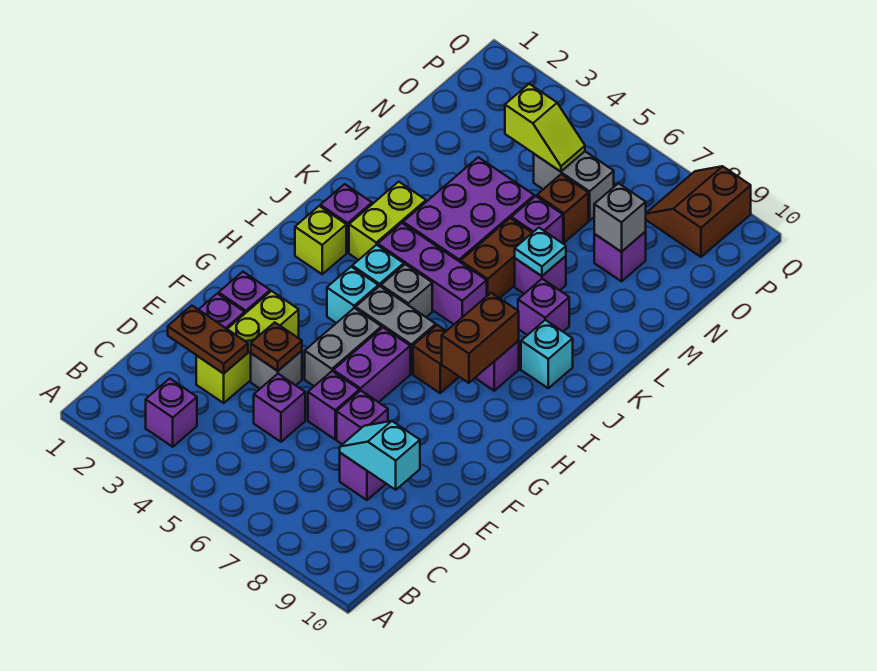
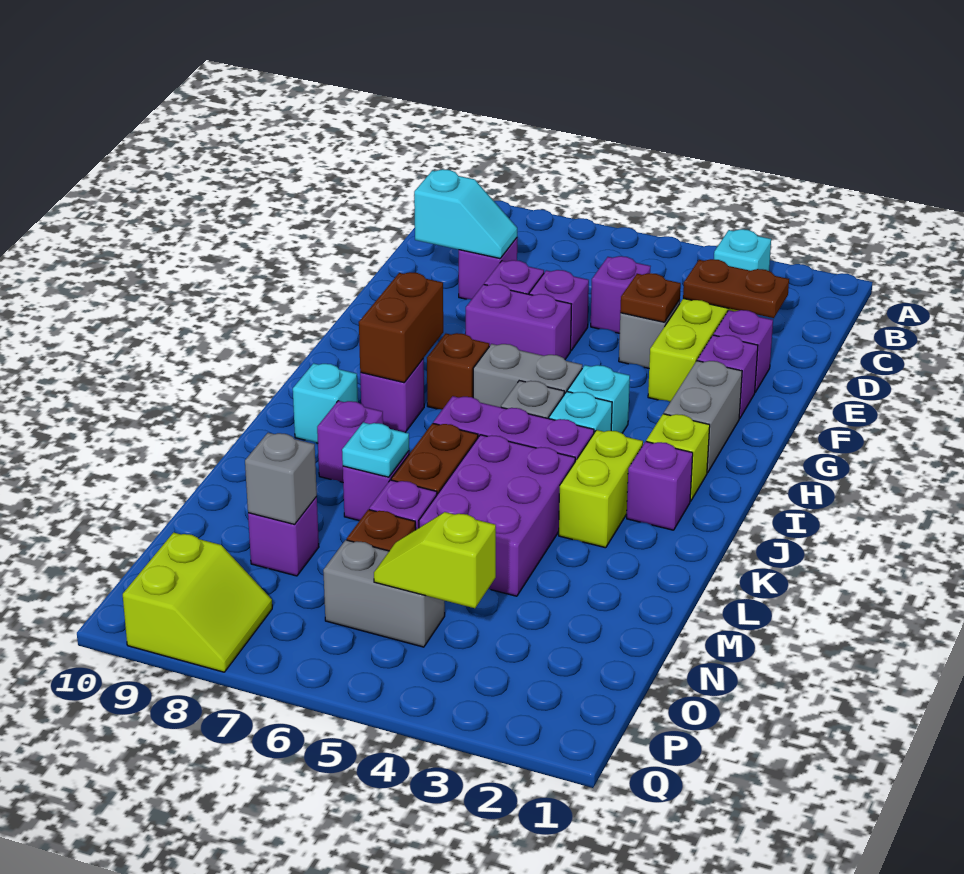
purple 1x1 brick [146,379,197,447] -> cyan 1x1 brick [714,229,771,271]
grey 1x2 brick [305,308,382,386] -> grey 1x2 brick moved to [664,361,742,473]
purple 1x2 brick [333,328,410,402] -> purple 1x2 brick turned to [466,284,572,359]
brown 2x2 slope [646,166,751,257] -> lime 2x2 slope [123,533,272,672]

